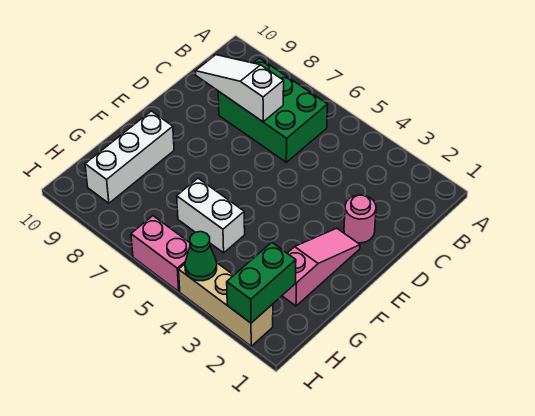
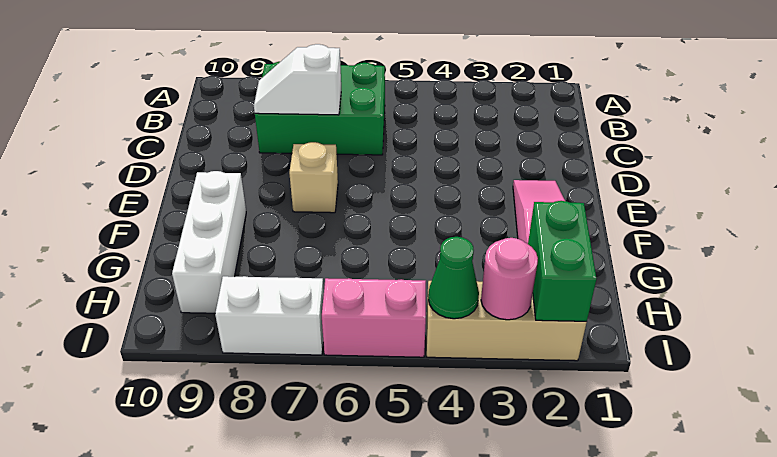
white 1x3 slope [196,55,284,122] -> white 1x2 slope [254,44,341,115]
pink 1x1 round brick [344,195,376,243] -> pink 1x1 round brick moved to [481,238,538,320]
none -> tan 1x1 brick [289,142,338,213]
white 1x2 brick [177,178,245,253] -> white 1x2 brick moved to [215,276,324,355]

